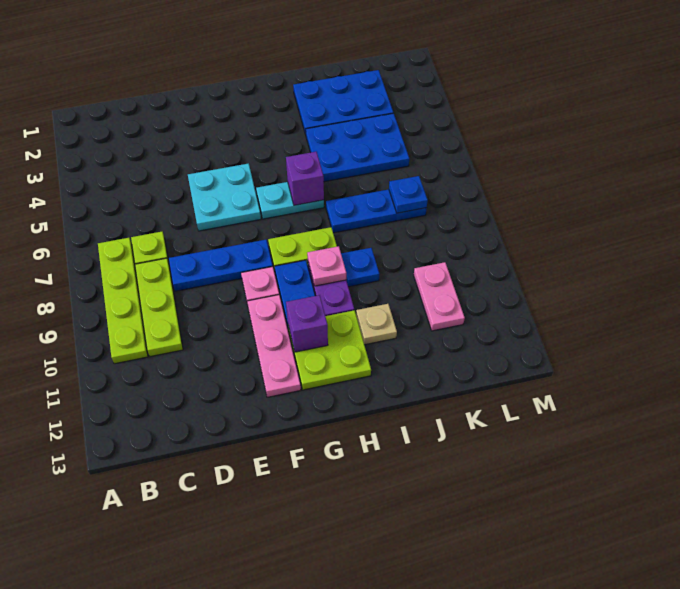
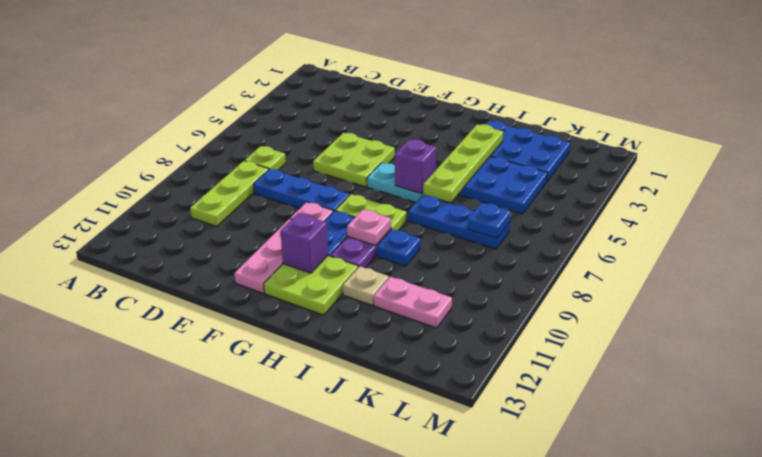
lime 1x4 plate [98,238,148,364] -> lime 1x4 plate moved to [423,124,503,202]
cyan 2x2 plate [188,163,261,231] -> lime 2x2 plate [313,133,395,187]
pink 1x2 plate [414,262,465,331] -> pink 1x2 plate turned to [374,277,452,328]

